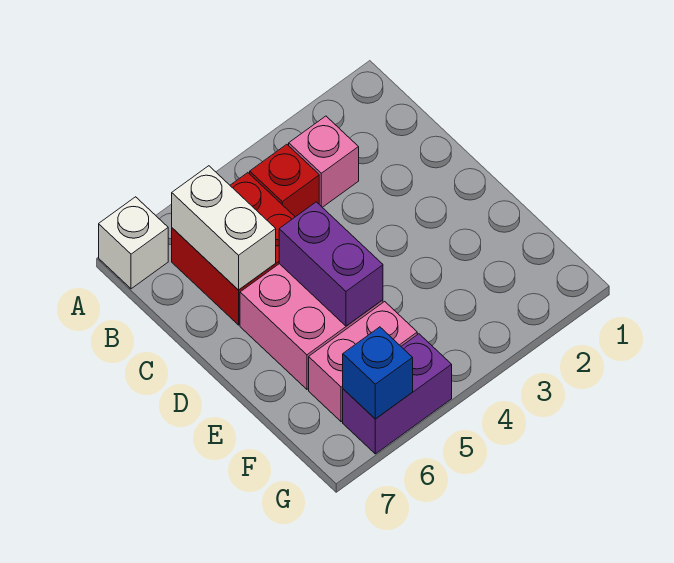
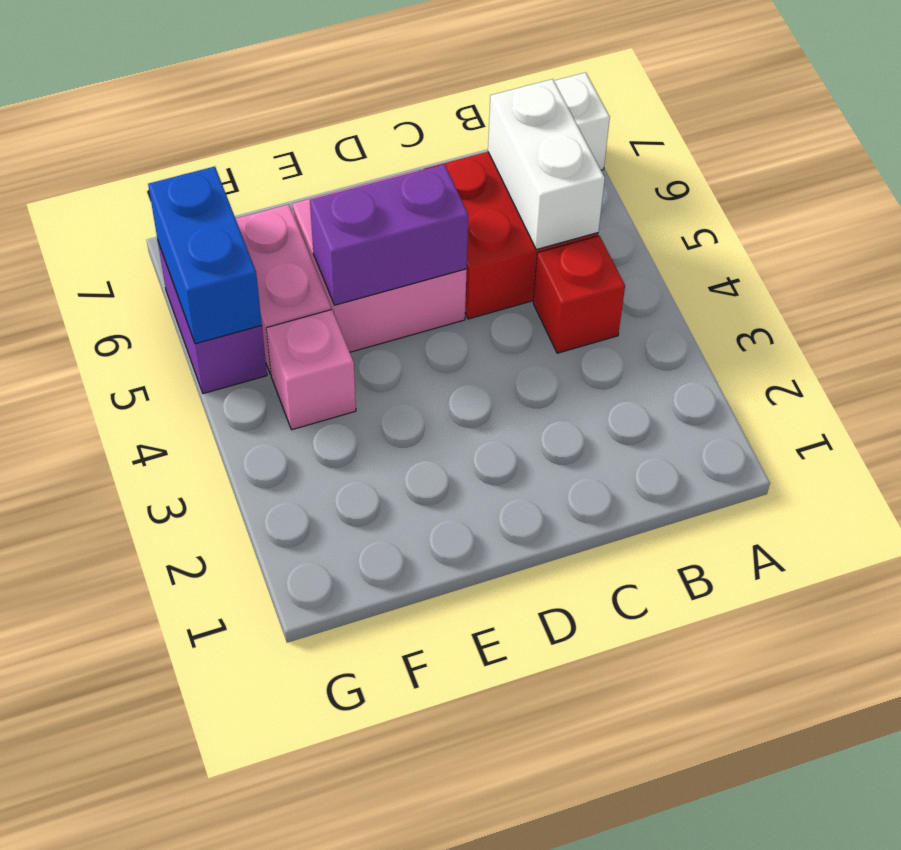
pink 1x1 brick [289,116,359,207] -> pink 1x1 brick moved to [266,310,356,430]
white 1x2 brick [172,166,276,290] -> white 1x2 brick turned to [488,79,605,250]
blue 1x1 brick [343,327,413,419] -> blue 1x2 brick [148,167,262,344]

